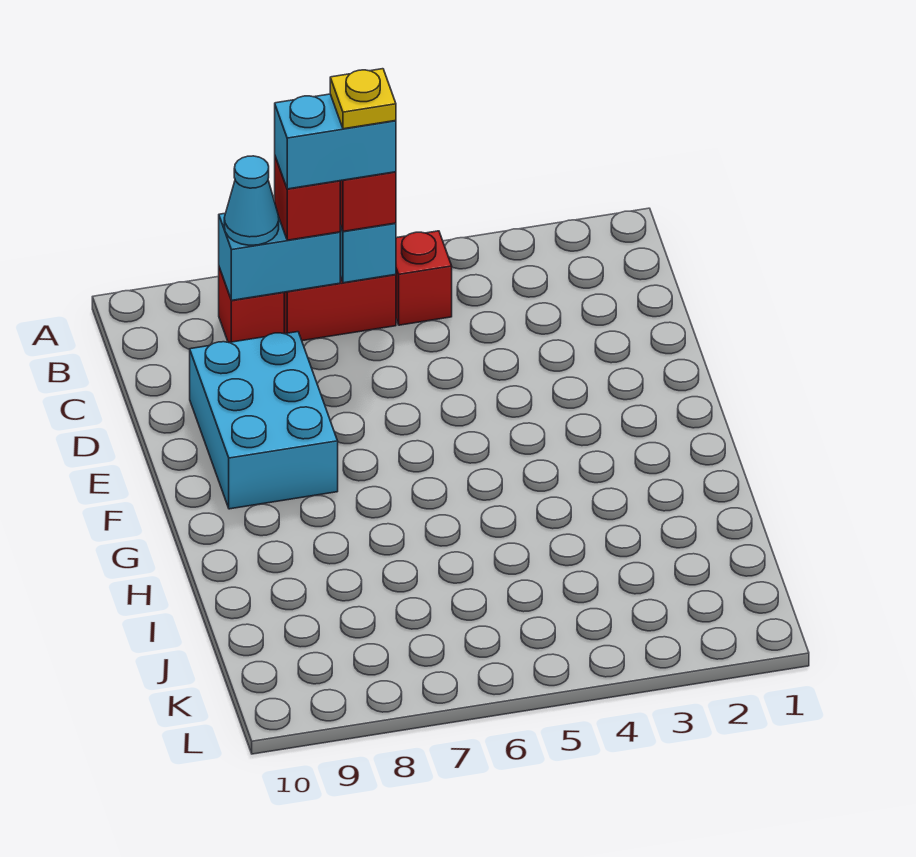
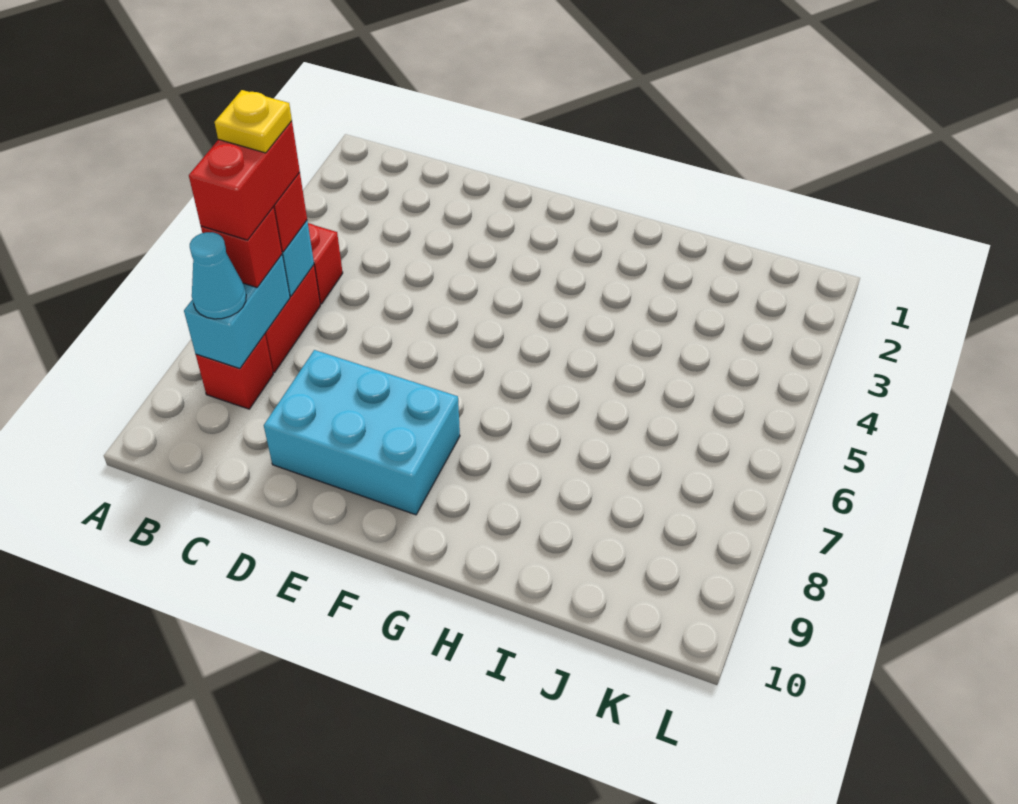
cyan 1x2 brick [275,94,396,189] -> red 1x2 brick [189,121,300,240]

